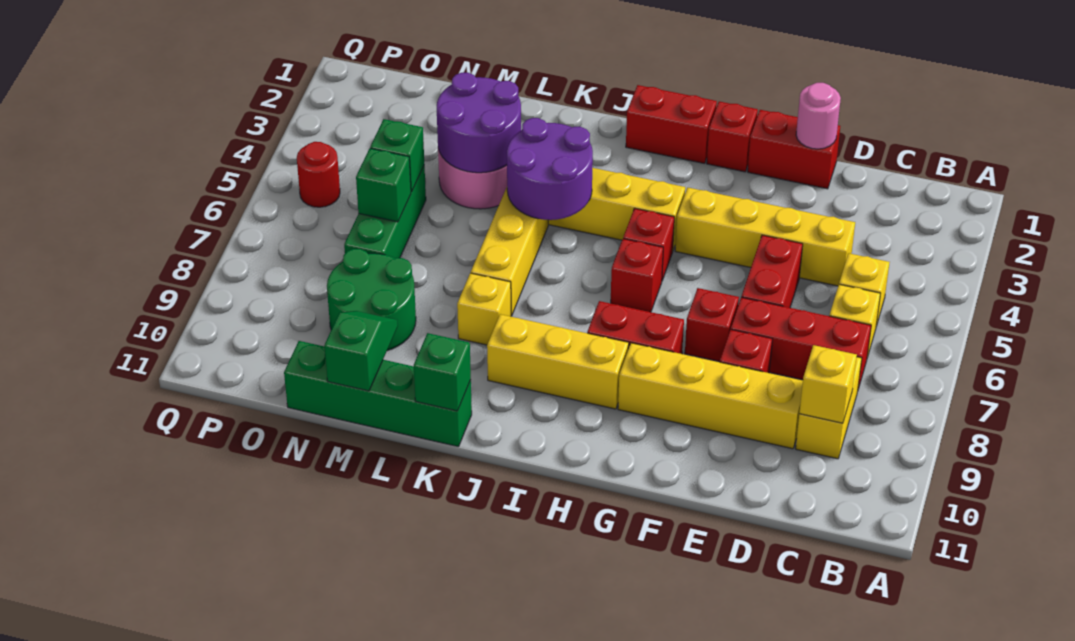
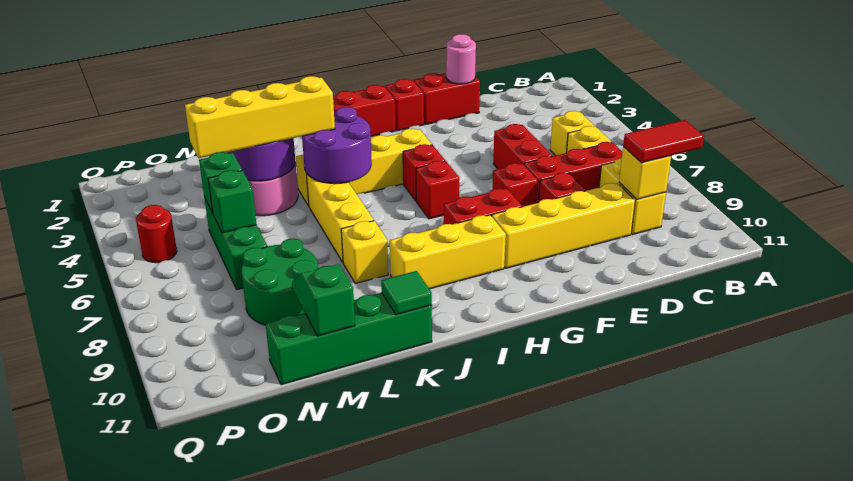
none -> red 1x2 tile [623,120,704,163]
yellow 1x4 brick [675,188,855,286] -> yellow 1x4 brick moved to [185,76,335,158]
green 1x1 brick [414,333,471,411] -> green 1x1 tile [381,271,432,315]

